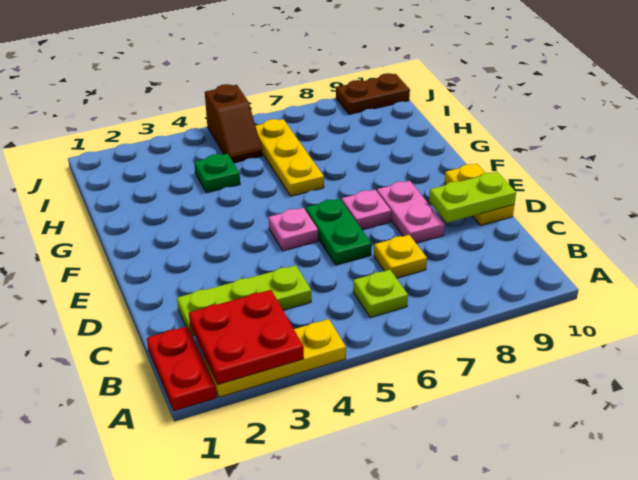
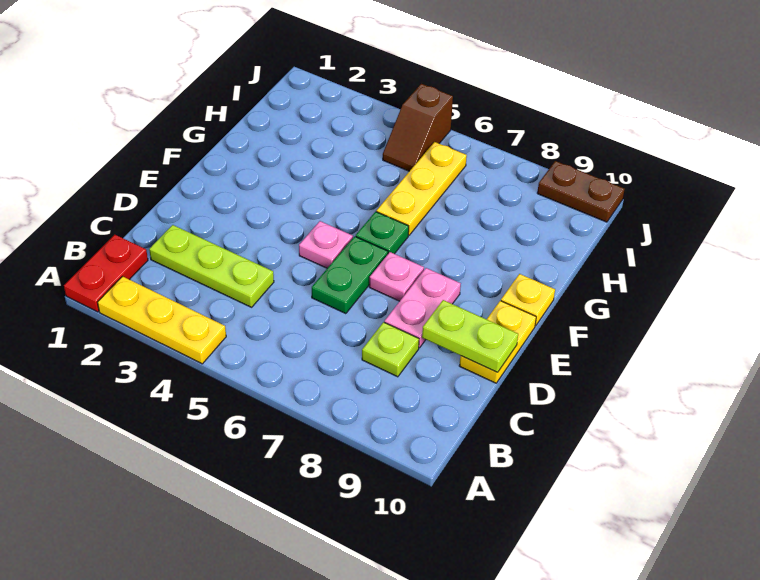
red 2x2 plate [189,290,304,385] -> none
lime 1x1 plate [353,270,408,318] -> lime 1x1 plate moved to [362,322,419,377]
yellow 1x1 plate [374,235,427,278] -> yellow 1x1 plate moved to [501,274,555,326]
green 1x1 plate [194,154,240,193] -> green 1x1 plate moved to [356,212,409,254]

